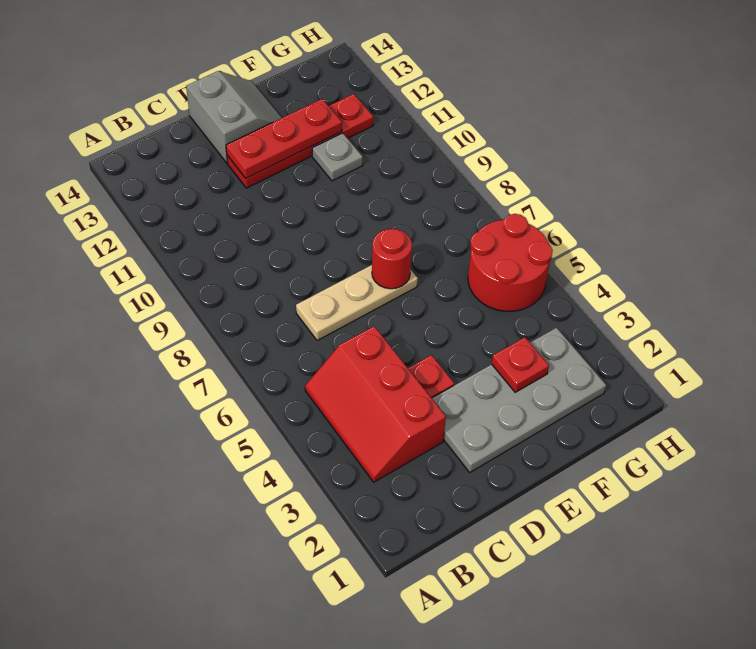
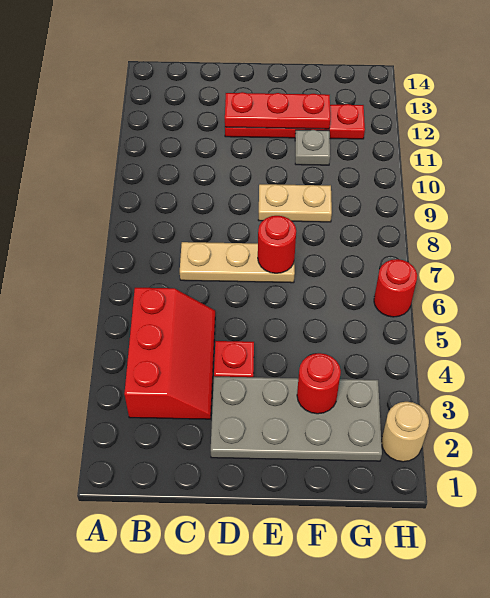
red 2x3 slope [305,326,446,482] -> red 2x3 slope turned to [124,288,215,419]
grey 2x2 slope [186,71,282,163] -> none
none -> tan 1x2 plate [259,184,332,222]
red 1x1 plate [492,337,549,392] -> red 1x1 round brick [297,353,341,414]
red 2x2 round brick [468,214,553,311] -> red 1x1 round brick [374,259,417,317]
none -> tan 1x1 round brick [381,402,429,462]

